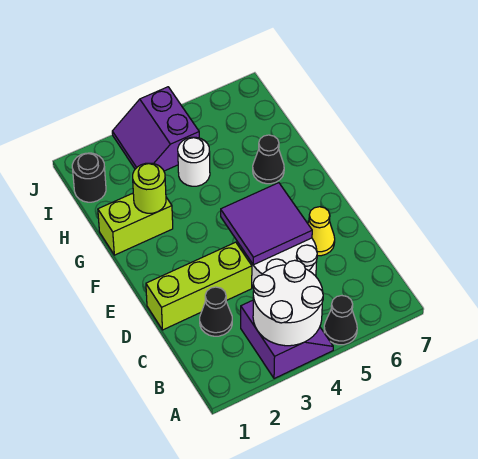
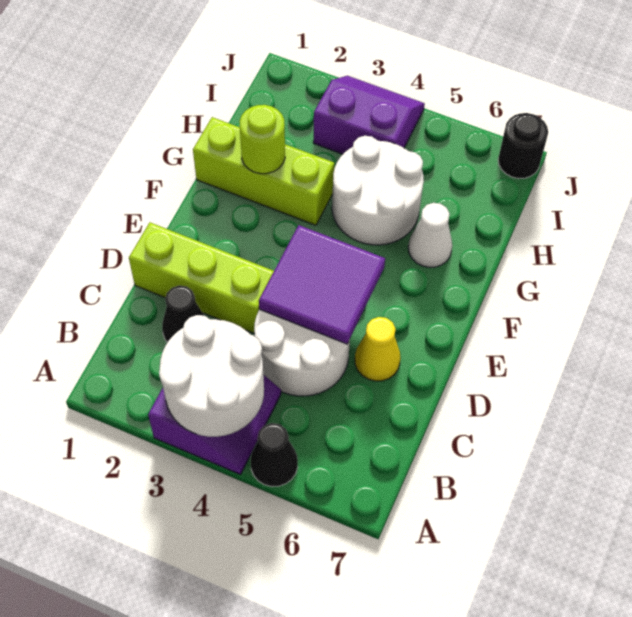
lime 1x2 brick [98,193,173,255] -> lime 1x3 brick [193,117,334,225]
black 1x1 cone [253,135,284,184] -> white 1x1 cone [408,203,452,267]
white 1x1 round brick [178,137,210,186] -> white 2x2 round brick [332,136,424,245]
black 1x1 round brick [72,153,106,202] -> black 1x1 round brick moved to [498,113,548,179]
purple 2x2 slope [112,87,199,171] -> purple 2x2 slope turned to [313,76,425,154]

